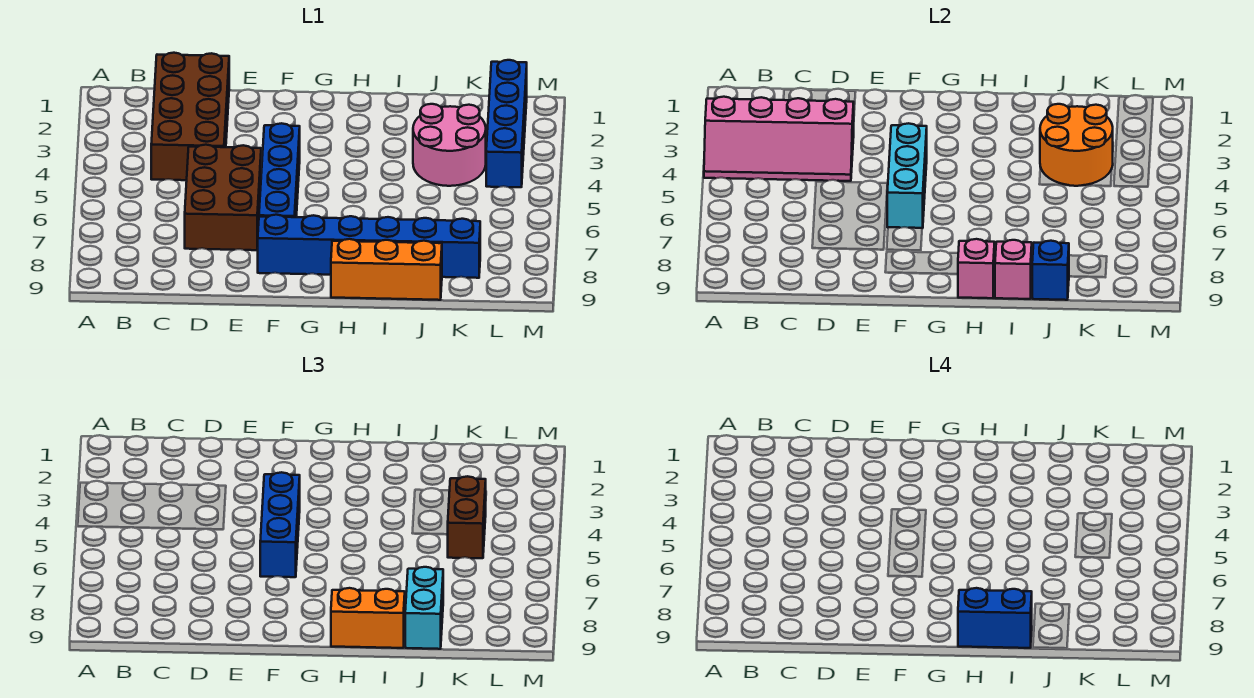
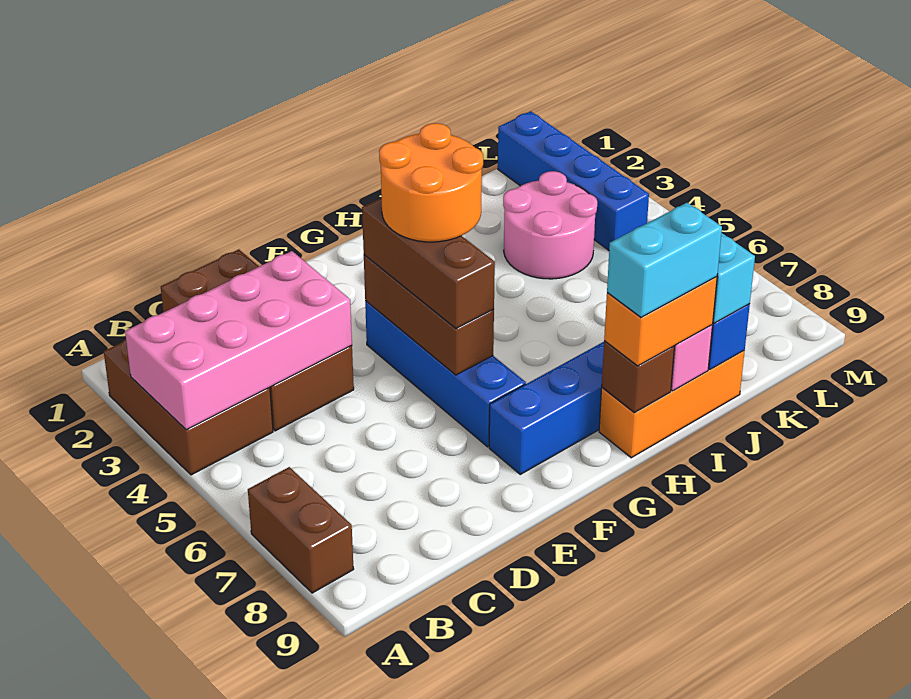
pink 2x4 slope [704,97,854,181] -> pink 2x4 brick [125,251,352,430]
brown 2x3 brick [185,145,261,250] -> brown 2x3 brick moved to [104,339,273,475]
cyan 1x3 brick [887,123,927,228] -> brown 1x3 brick [364,255,494,375]
blue 1x3 brick [260,472,300,577] -> brown 1x3 brick [362,198,495,329]
pink 1x1 brick [958,239,995,298] -> brown 1x1 brick [602,341,675,413]
blue 1x2 brick [958,588,1032,648] -> cyan 1x2 brick [607,203,722,317]
orange 2x2 round brick [1040,104,1113,186] -> orange 2x2 round brick moved to [379,123,483,242]
brown 1x2 brick [447,476,486,558] -> brown 1x2 brick moved to [248,467,354,593]

